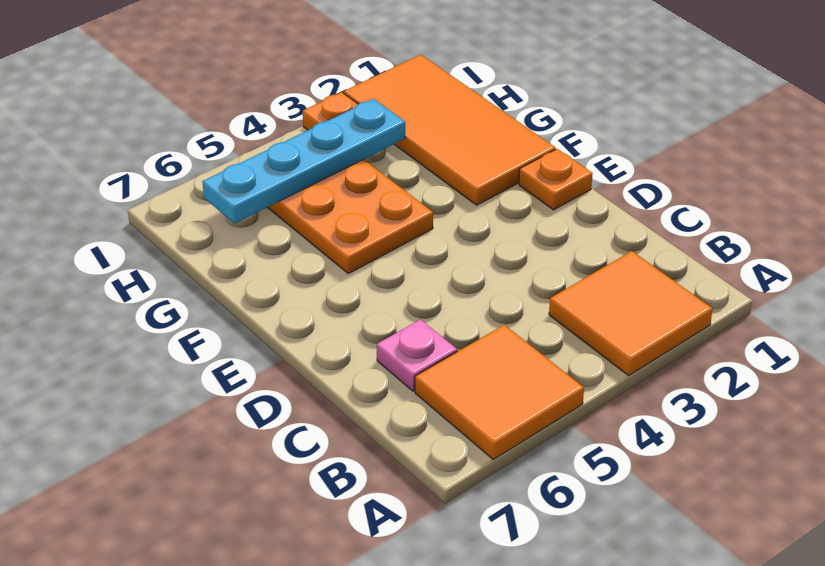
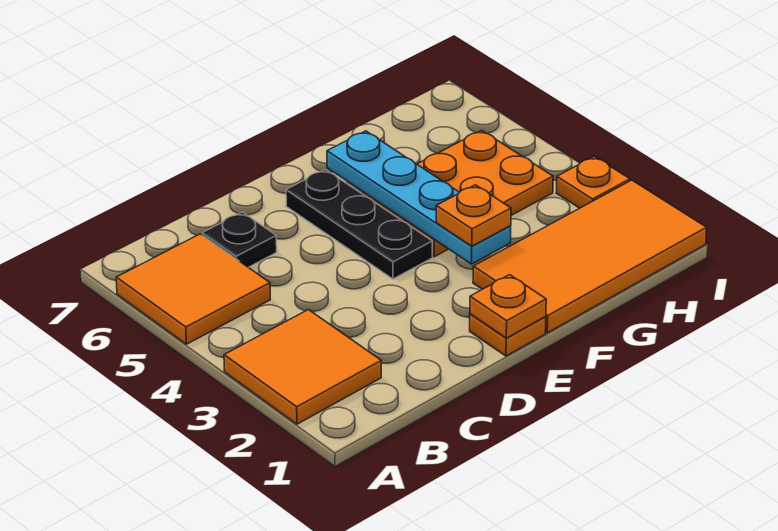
pink 1x1 plate [377,320,457,391] -> black 1x1 plate [202,212,277,267]
none -> orange 1x1 plate [470,275,546,338]
none -> black 1x3 plate [286,170,432,279]
none -> orange 1x1 plate [436,185,511,246]
cyan 1x4 plate [202,99,405,223] -> cyan 1x4 plate moved to [327,131,511,264]

